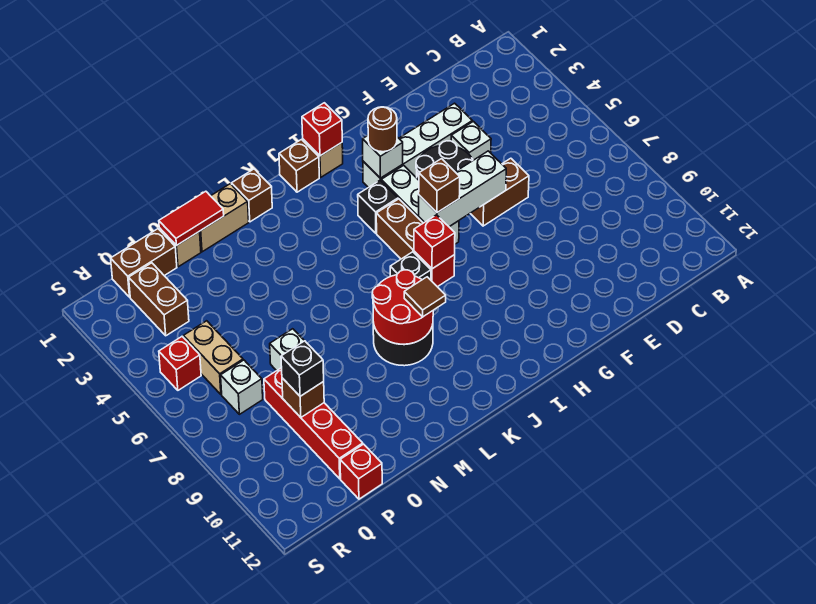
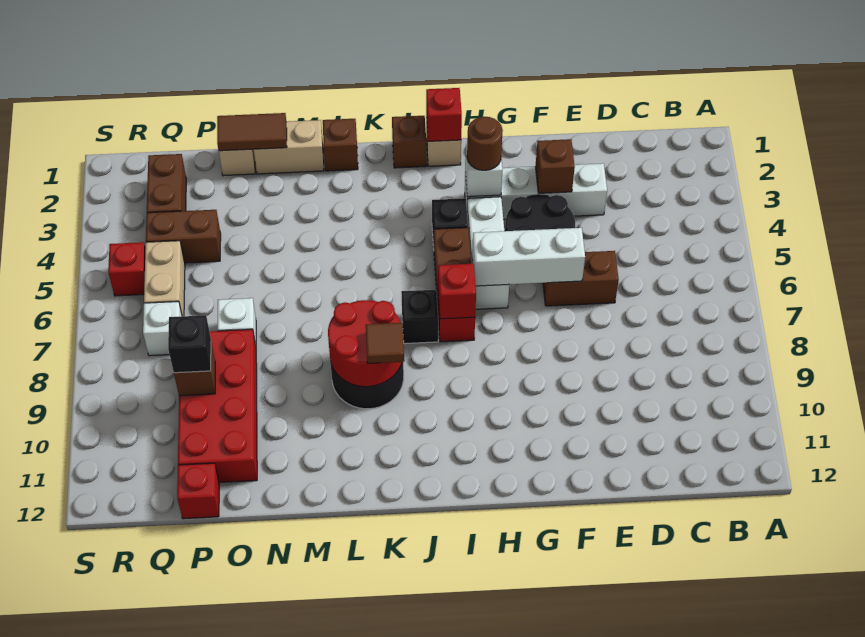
white 1x1 brick [451,121,491,160] -> none
brown 1x1 brick [419,159,460,213] -> brown 1x1 brick moved to [535,139,575,193]
red 1x2 tile [159,191,224,245] -> brown 1x2 tile [217,113,287,151]
brown 1x2 brick [111,229,177,297] -> brown 1x2 brick moved to [146,210,221,263]
red 1x4 brick [264,368,363,479] -> red 2x4 brick [178,329,257,482]

